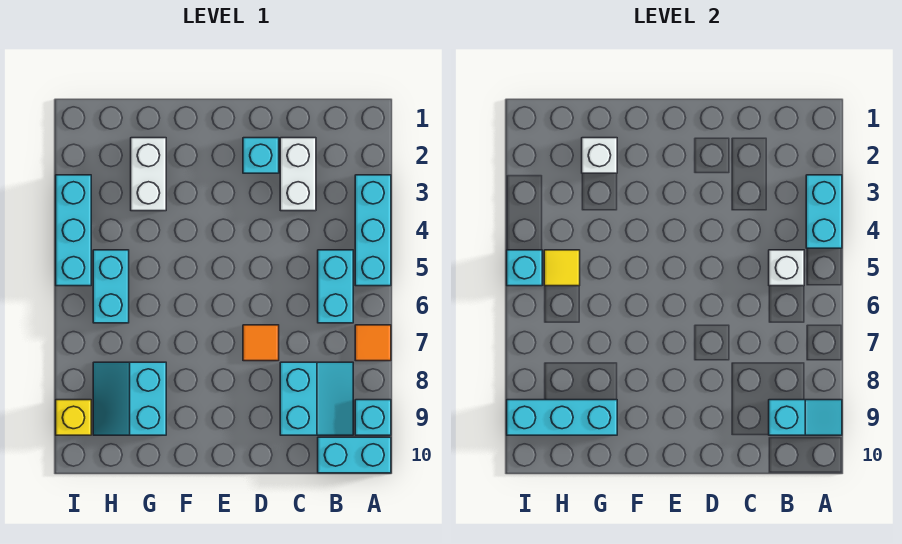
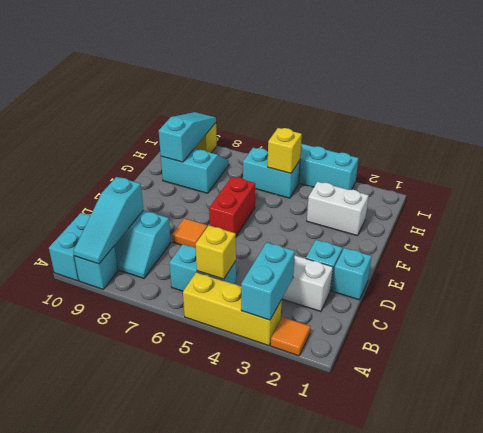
cyan 1x3 brick [355,175,391,286] -> yellow 1x3 brick [183,272,282,346]
cyan 1x2 brick [806,175,842,248] -> cyan 1x2 brick turned to [241,242,295,320]
orange 1x1 tile [355,325,391,361] -> orange 1x1 tile moved to [271,317,310,356]
cyan 1x2 slope [769,400,842,435] -> cyan 1x3 slope [73,177,143,264]
white 1x1 brick [769,250,804,286] -> yellow 1x1 brick [195,225,236,279]
none -> red 1x2 brick [209,177,255,236]
white 1x1 brick [582,138,617,173] -> none
cyan 1x3 brick [507,400,617,435] -> cyan 1x3 slope [159,112,216,162]
yellow 1x1 tile [544,250,580,286] -> yellow 1x1 brick [268,128,302,173]
cyan 1x1 brick [507,250,542,286] -> cyan 1x1 brick moved to [332,248,372,300]

